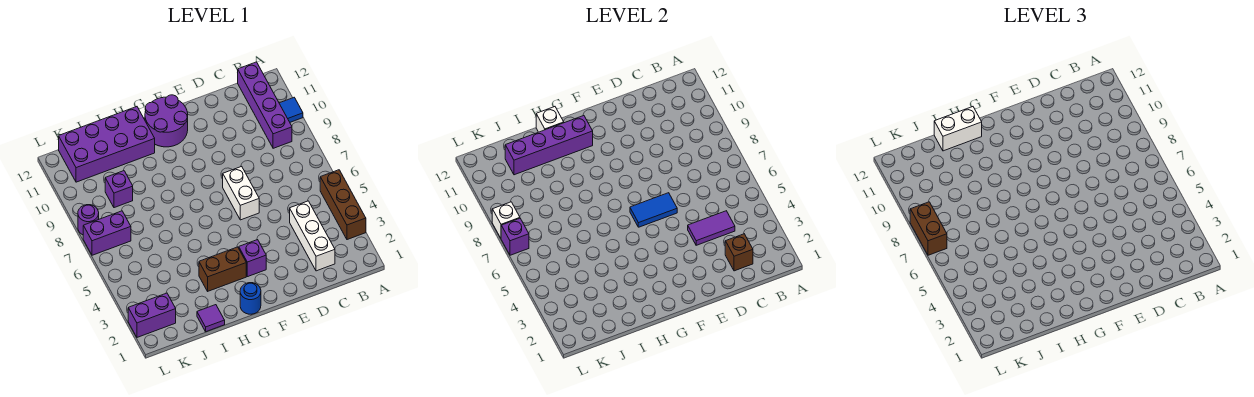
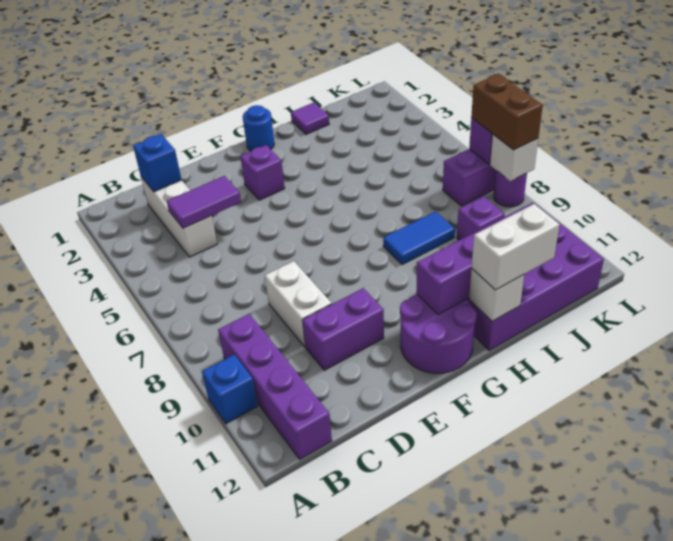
brown 1x3 brick [320,170,366,240] -> none
blue 1x1 tile [279,98,303,122] -> blue 1x1 brick [202,355,258,424]
brown 1x1 brick [725,234,753,271] -> blue 1x1 brick [133,134,182,192]
white 1x2 brick [223,166,259,220] -> white 1x2 brick moved to [265,261,332,347]
blue 1x2 tile [630,193,677,227] -> blue 1x2 tile moved to [383,211,455,265]
brown 1x2 brick [199,247,246,291] -> none
purple 1x2 brick [128,293,176,337] -> purple 1x2 brick moved to [302,288,384,370]

